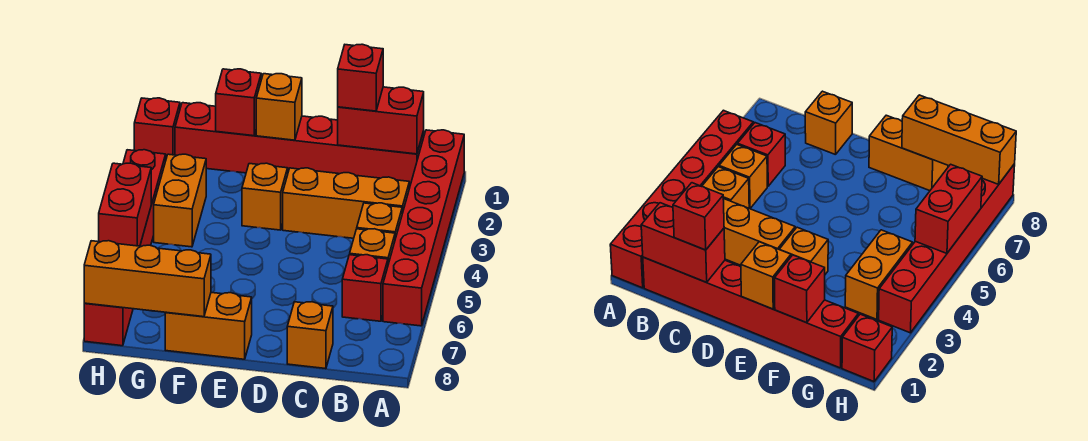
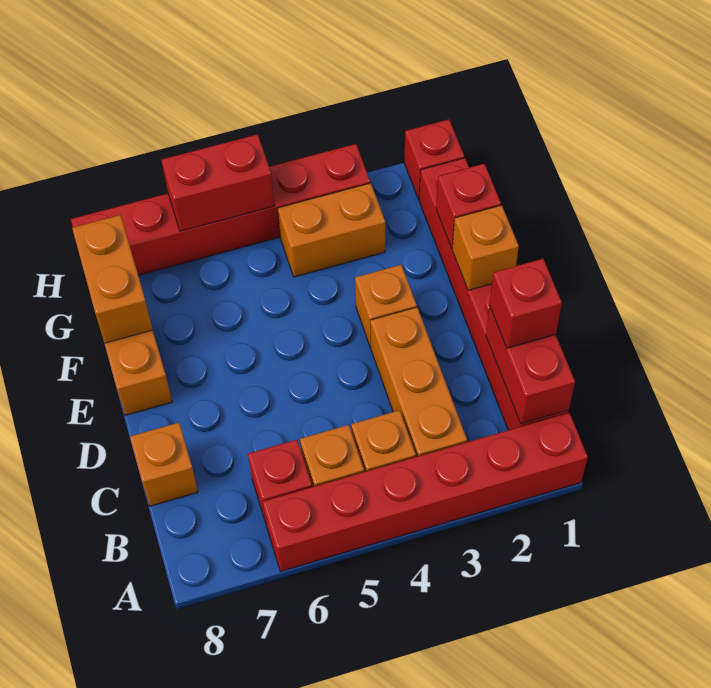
orange 1x3 brick [84,241,211,317] -> orange 1x2 brick [72,215,153,343]

